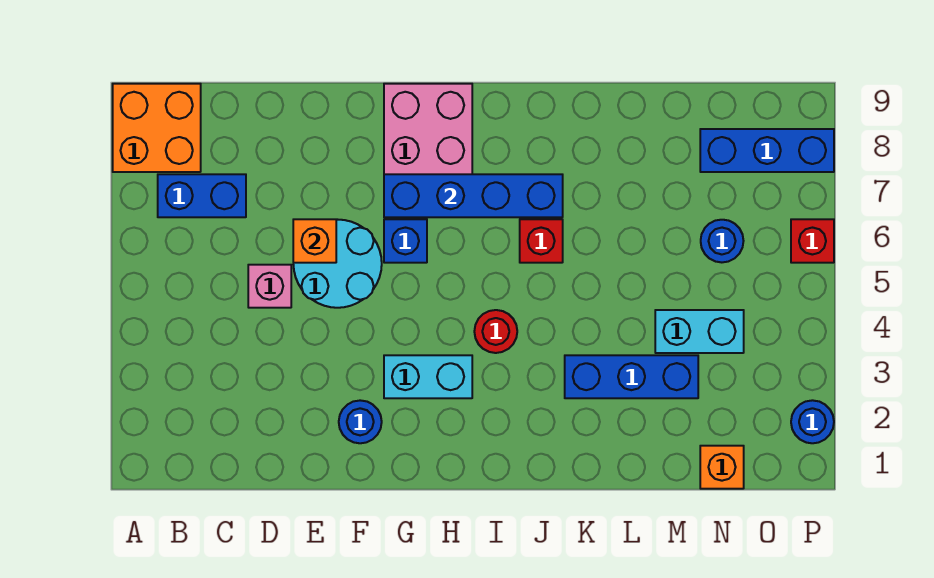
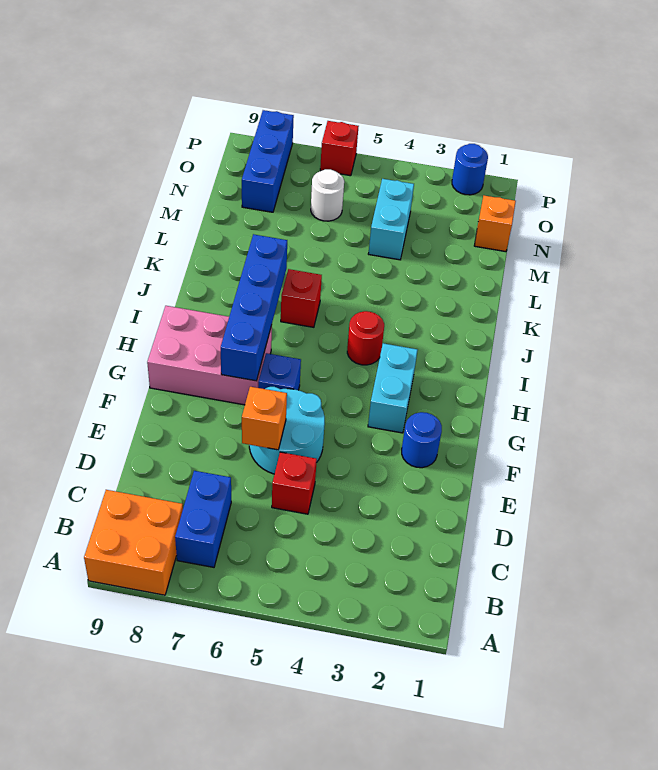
pink 1x1 brick [248,265,291,308] -> red 1x1 brick [272,452,317,514]
blue 1x3 brick [565,355,698,398] -> none
blue 1x1 round brick [701,220,743,262] -> white 1x1 round brick [311,169,344,221]

